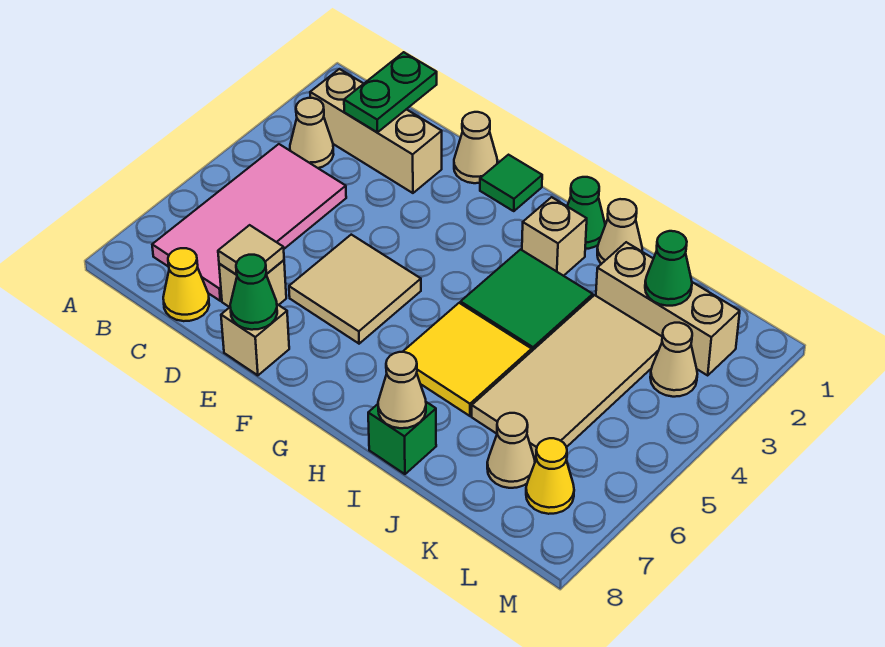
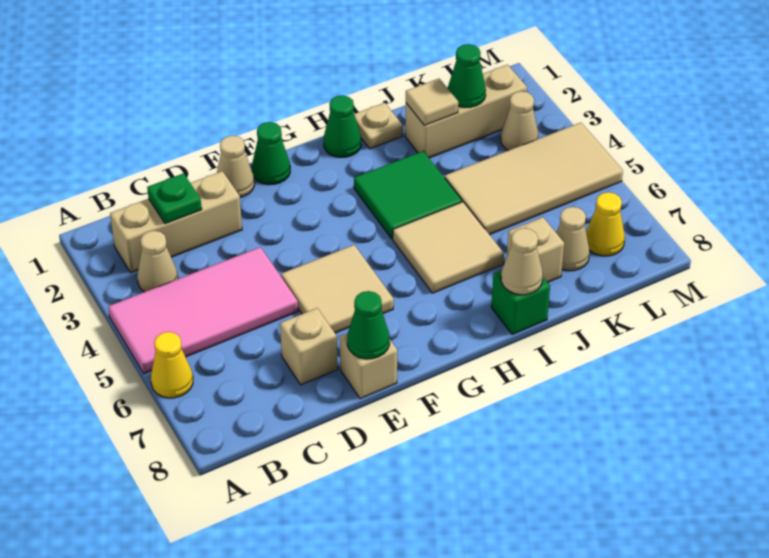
pink 2x4 tile [152,144,346,301] -> pink 2x4 tile turned to [108,247,298,374]
green 1x2 plate [344,52,437,132] -> green 1x1 plate [147,173,202,224]
yellow 1x1 cone [163,248,209,321] -> yellow 1x1 cone moved to [151,332,193,398]
tan 1x1 tile [218,225,284,275] -> tan 1x1 tile moved to [406,79,458,125]
green 1x1 tile [480,155,542,211] -> green 1x1 cone [252,122,290,185]
tan 1x1 brick [522,197,587,276] -> tan 1x1 brick moved to [507,217,564,282]
yellow 2x2 tile [403,303,532,416] -> tan 2x2 tile [393,202,504,293]
tan 1x1 cone [597,199,642,264] -> tan 1x1 plate [354,103,403,149]
tan 2x4 tile [472,295,662,459] -> tan 2x4 tile turned to [445,123,623,235]

